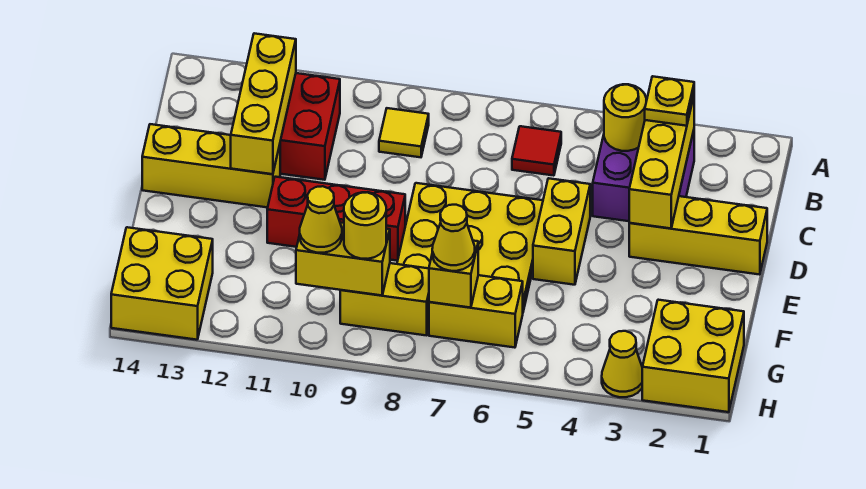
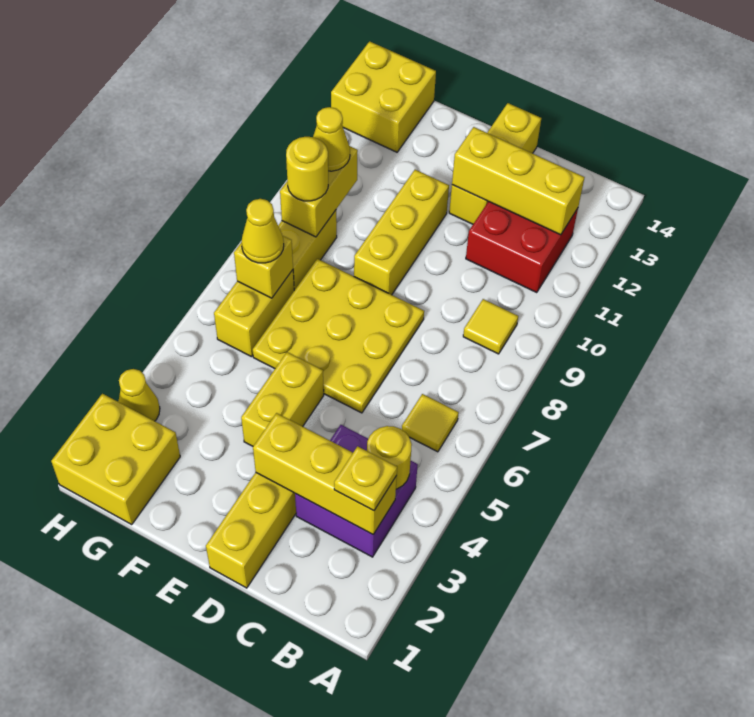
red 1x1 tile [512,126,561,176] -> yellow 1x1 tile [402,394,459,452]
yellow 1x2 brick [533,178,590,285] -> yellow 1x2 brick turned to [241,352,324,446]
red 1x3 brick [267,177,405,261] -> yellow 1x3 brick [354,170,449,295]

